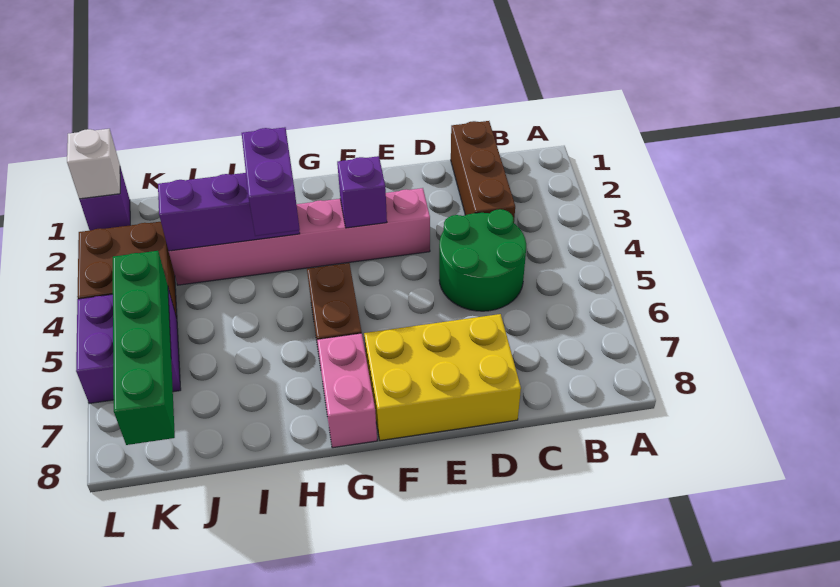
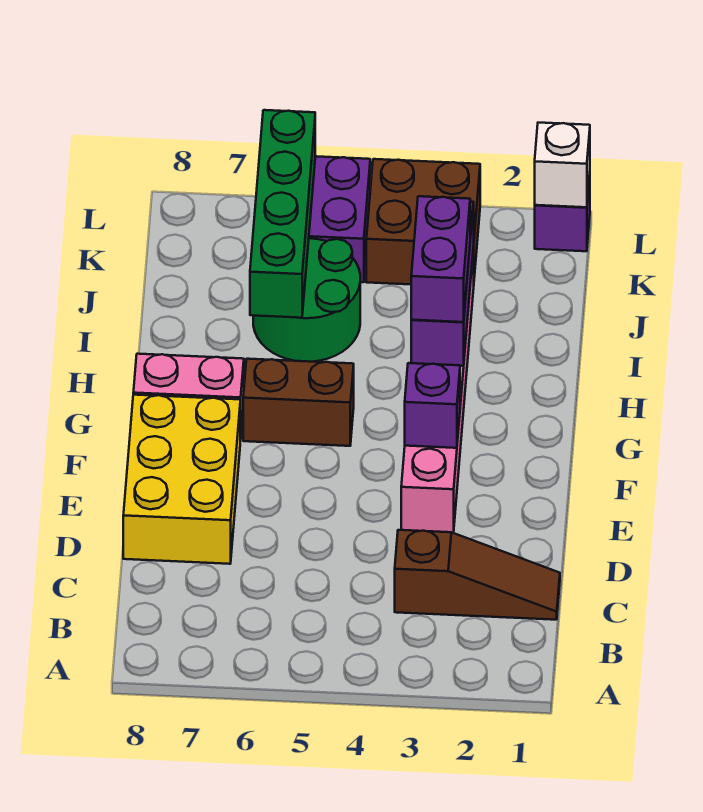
brown 1x3 brick [451,121,515,223] -> brown 1x3 slope [395,530,560,620]
green 2x2 round brick [439,209,526,311] -> green 2x2 round brick moved to [253,238,360,362]
purple 1x2 brick [242,127,300,236] -> purple 1x2 brick turned to [411,196,470,322]
green 1x4 brick [113,251,175,445] -> green 1x4 brick turned to [250,110,315,318]

